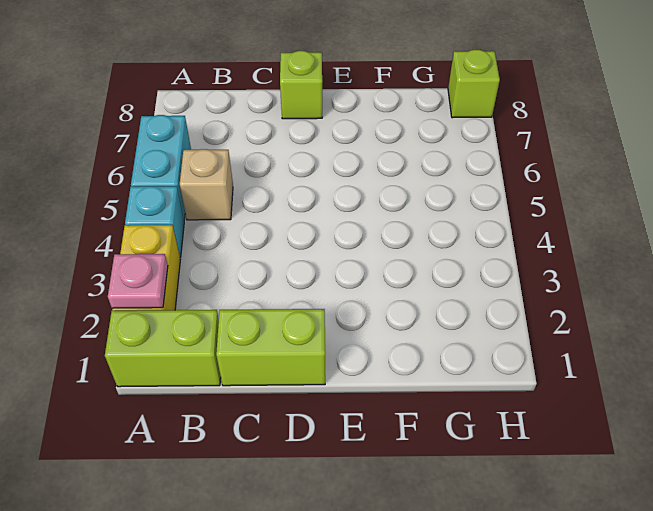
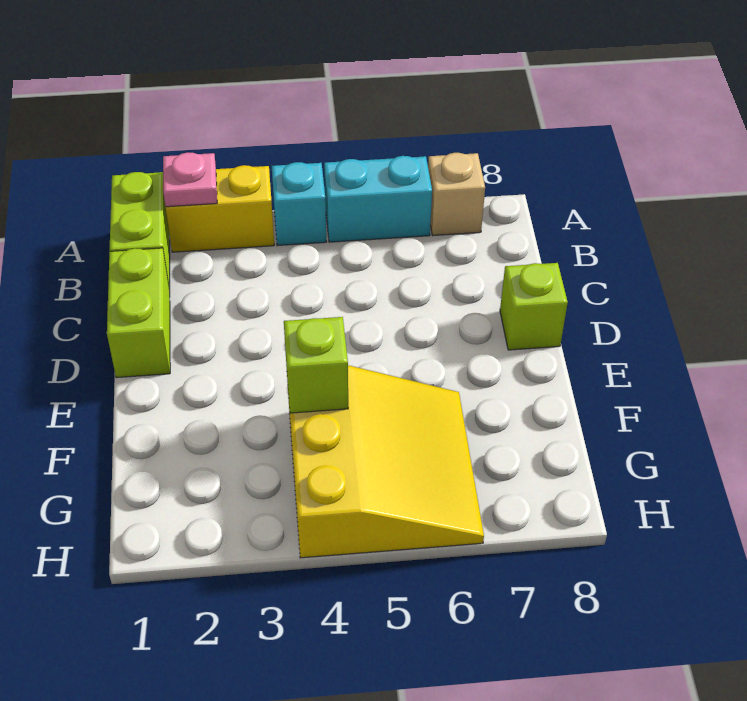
tan 1x1 brick [180,149,233,220] -> tan 1x1 brick moved to [428,153,485,235]
none -> yellow 3x3 slope [287,365,484,558]
lime 1x1 brick [448,50,500,118] -> lime 1x1 brick moved to [284,317,348,413]

